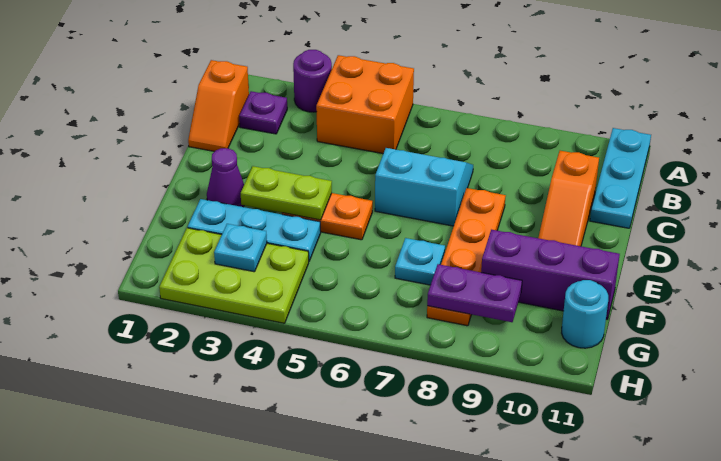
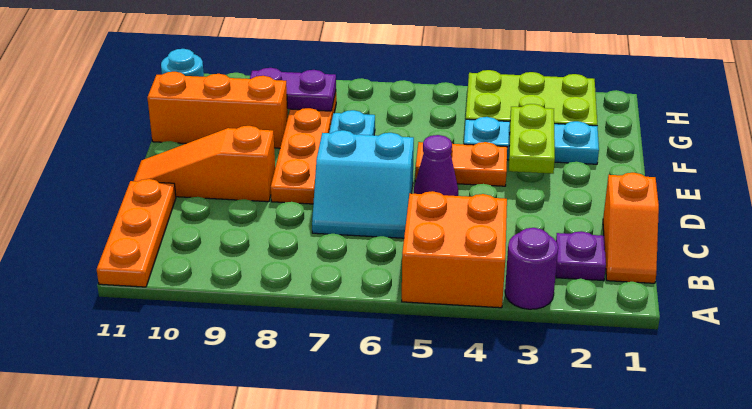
cyan 1x3 plate [590,128,651,228] -> orange 1x3 plate [97,179,176,287]
orange 1x2 slope [188,60,249,151] -> orange 1x2 slope turned to [603,173,659,283]
orange 1x3 slope [538,151,599,246] -> orange 1x3 slope turned to [134,126,275,202]
purple 1x1 cone [207,148,244,207] -> purple 1x1 cone moved to [414,135,458,196]
lime 1x2 plate [241,166,332,220] -> lime 1x2 plate turned to [509,104,555,174]
purple 1x3 brick [481,230,620,319] -> orange 1x3 brick [147,72,288,148]
cyan 1x1 plate [214,224,267,272] -> none

